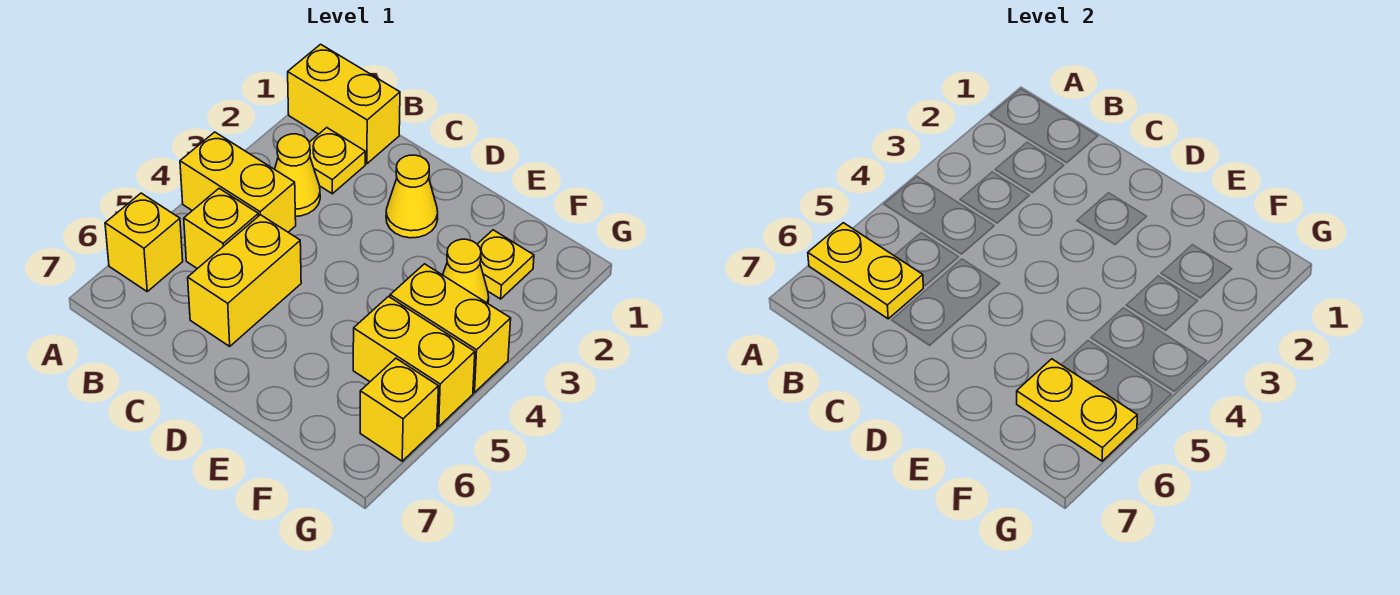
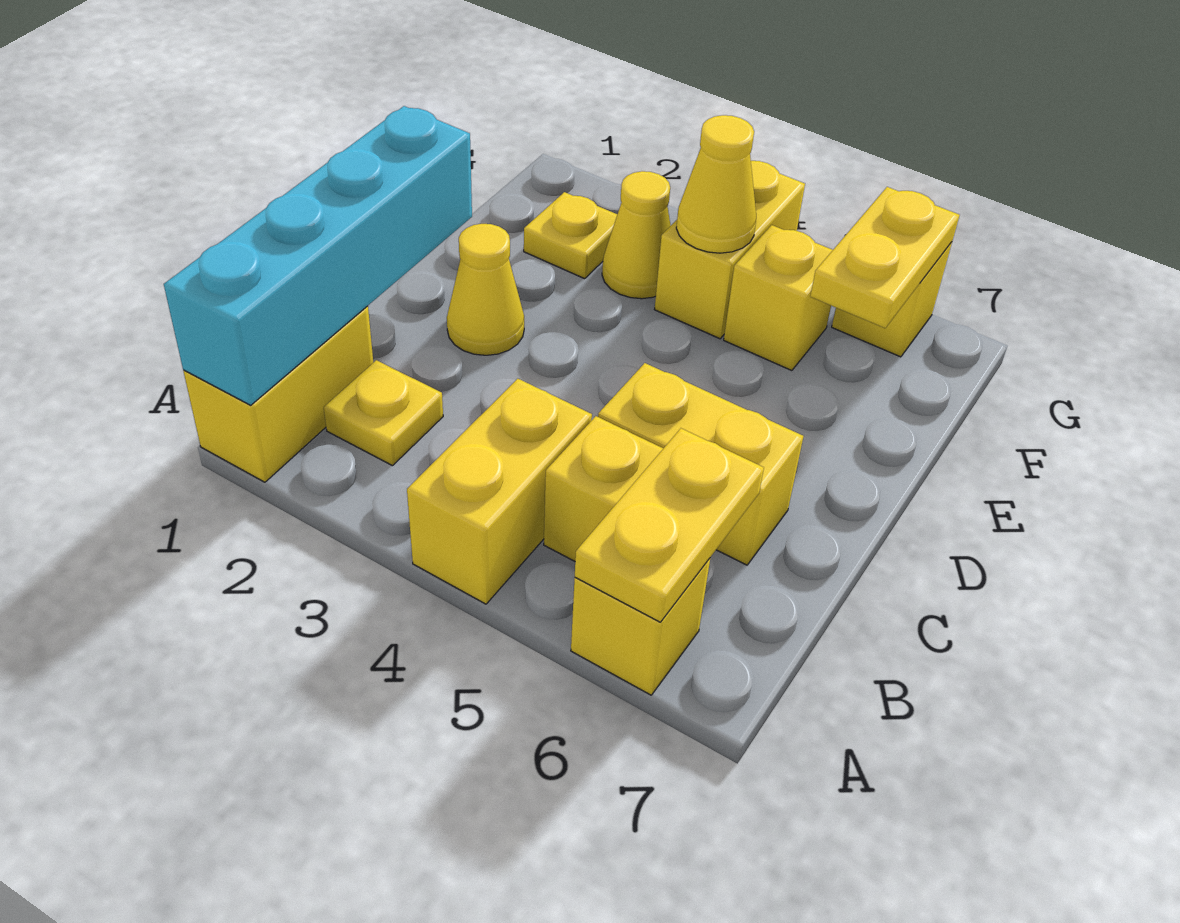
none -> cyan 1x4 brick [164,106,472,405]
yellow 1x1 cone [275,134,320,216] -> yellow 1x1 cone moved to [676,115,756,253]
yellow 1x2 brick [353,297,475,426] -> yellow 1x1 brick [724,225,833,371]

